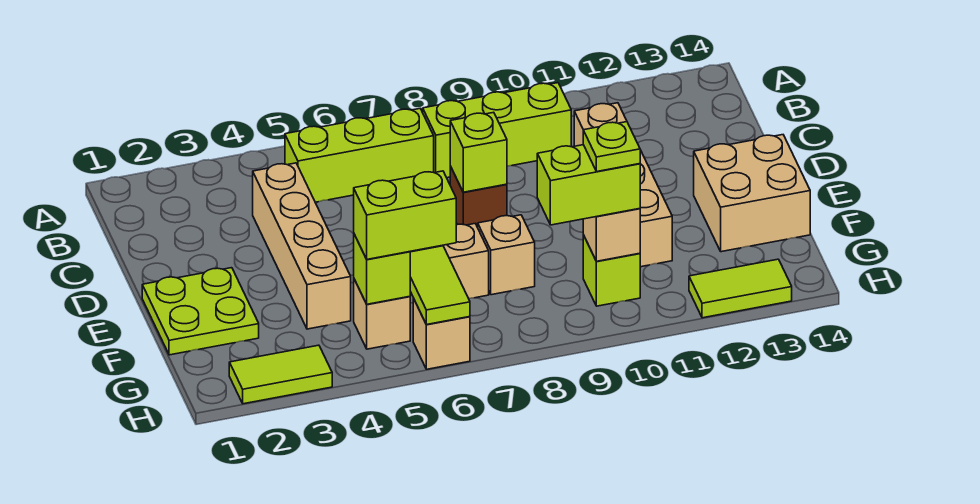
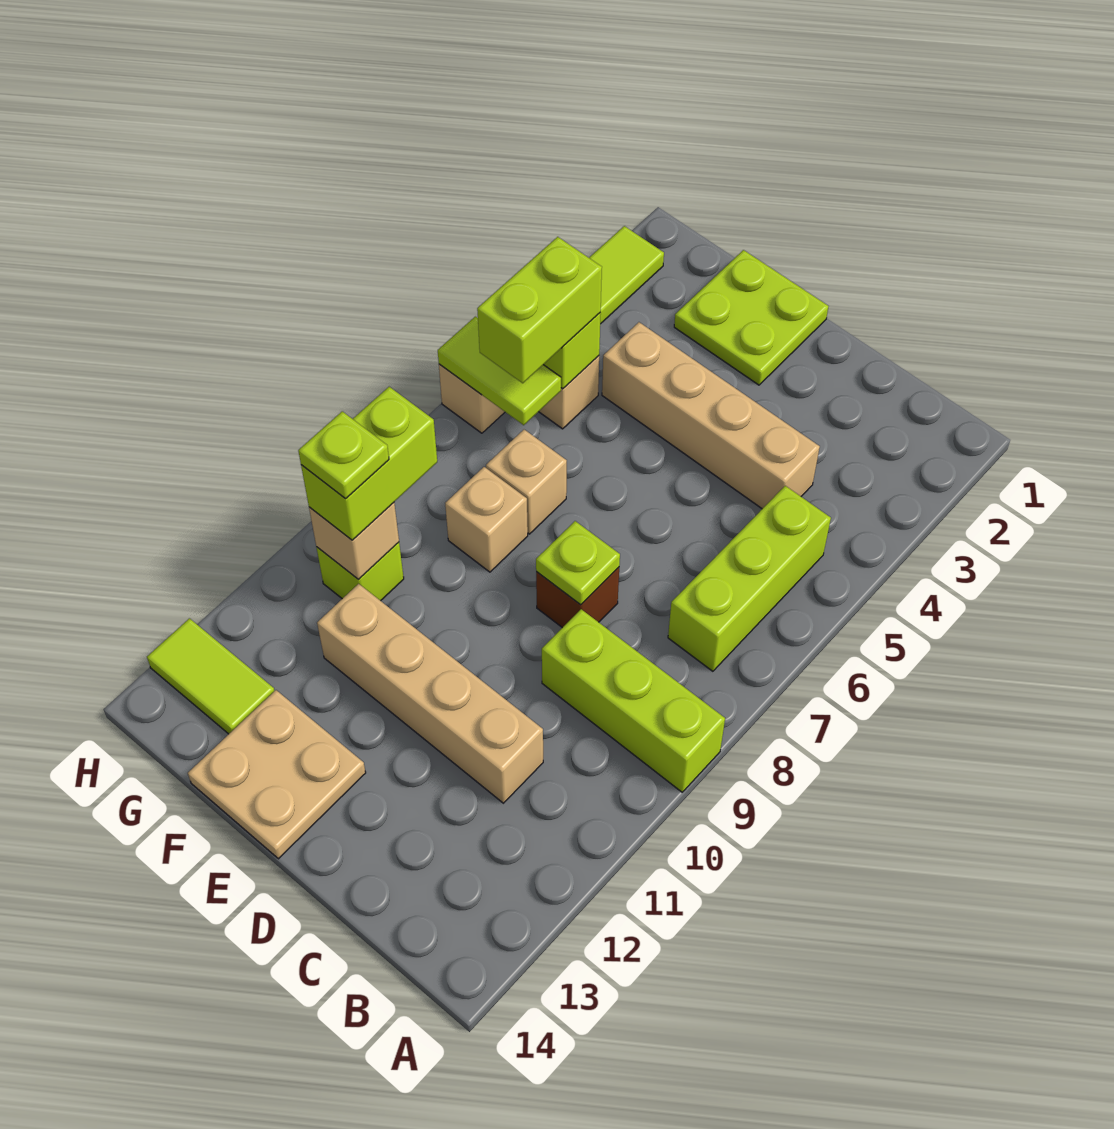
lime 1x3 brick [423,83,571,178] -> lime 1x3 brick turned to [542,609,725,792]
lime 1x1 brick [450,112,507,192] -> lime 1x1 plate [536,521,620,605]
tan 2x2 brick [694,135,810,252] -> tan 2x2 plate [188,690,366,859]
lime 1x2 tile [689,259,792,318] -> lime 1x2 tile turned to [147,618,274,734]

